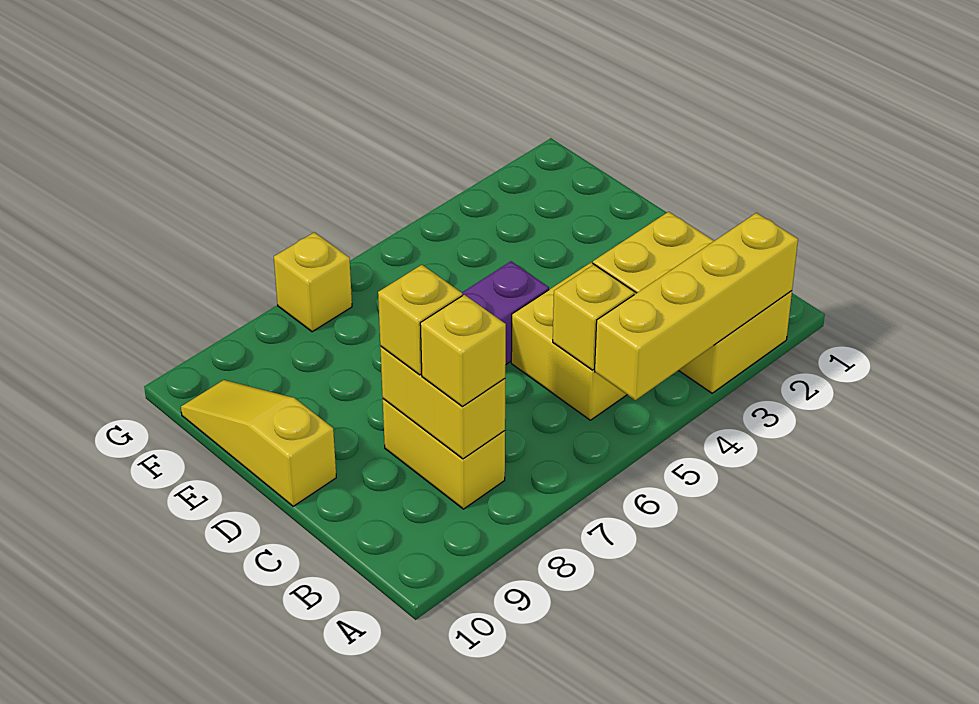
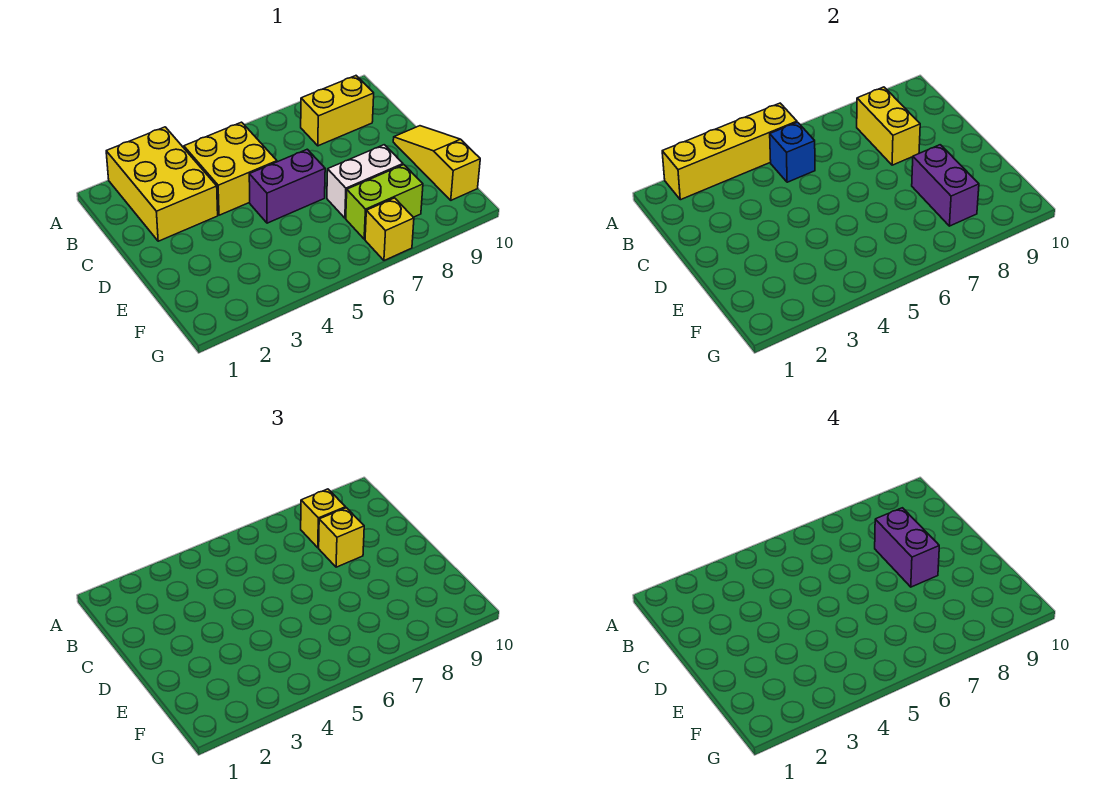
yellow 1x1 brick [553,265,634,370] -> blue 1x1 brick [770,122,815,182]
yellow 1x2 brick [383,399,505,509] -> yellow 1x2 brick turned to [301,76,374,146]
none -> purple 1x2 brick [875,508,939,587]
yellow 1x3 slope [181,380,336,506] -> yellow 1x3 slope turned to [393,126,480,200]
none -> white 1x2 brick [327,145,403,218]
none -> purple 1x2 brick [912,145,979,226]
none -> lime 1x2 brick [346,165,423,239]

